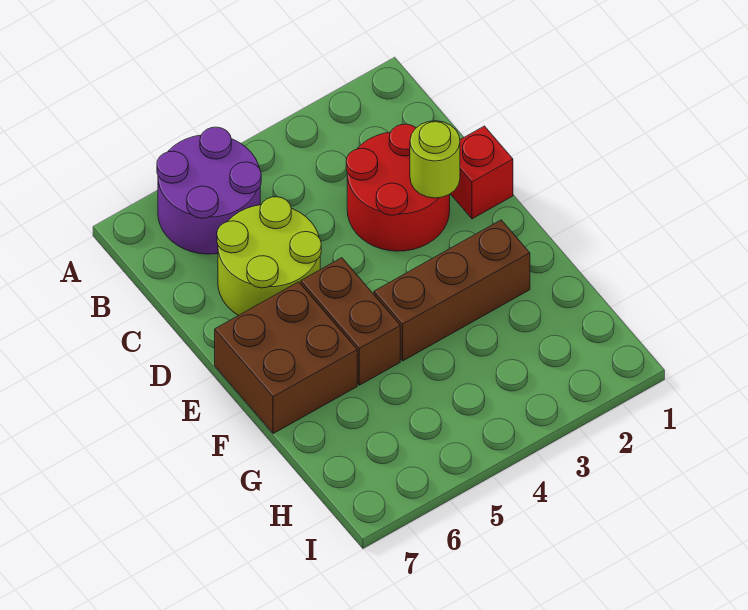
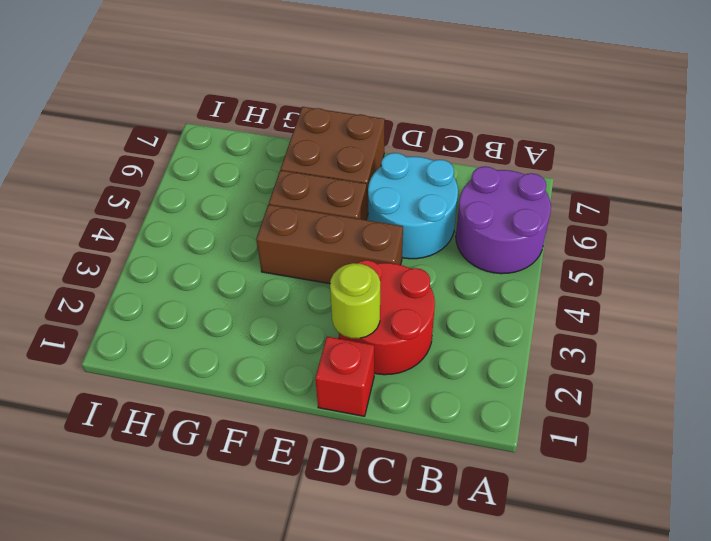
lime 2x2 round brick [217,197,321,316] -> cyan 2x2 round brick [368,153,458,259]
brown 1x3 brick [374,220,530,361] -> brown 1x3 brick turned to [256,205,403,284]

